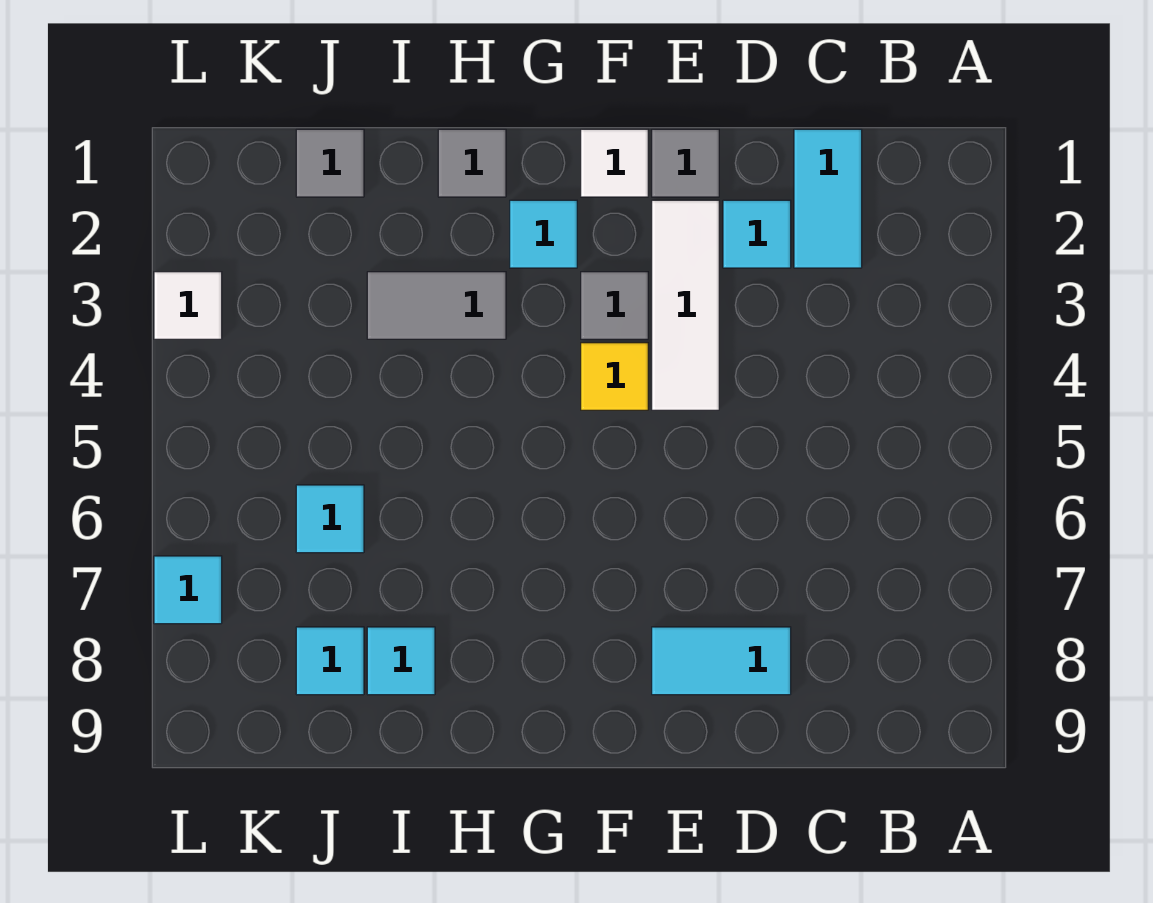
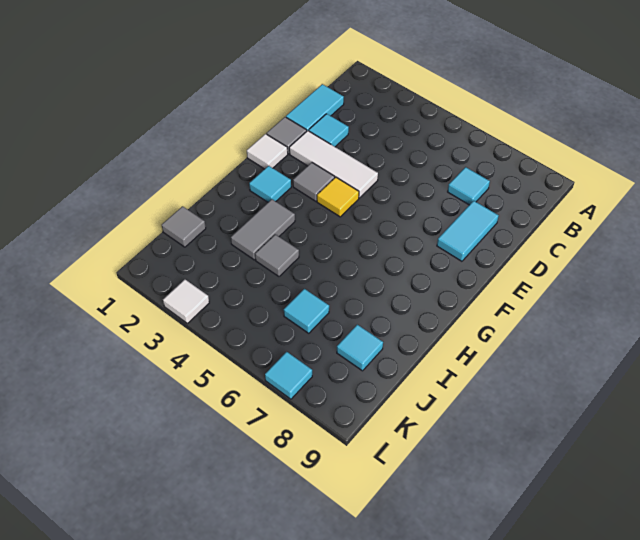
cyan 1x2 tile [794,129,862,268] -> cyan 1x2 tile turned to [286,84,344,131]
grey 1x1 tile [438,129,506,197] -> grey 1x1 tile moved to [255,234,299,276]
cyan 1x1 tile [367,627,435,695] -> cyan 1x1 tile moved to [448,167,490,205]

